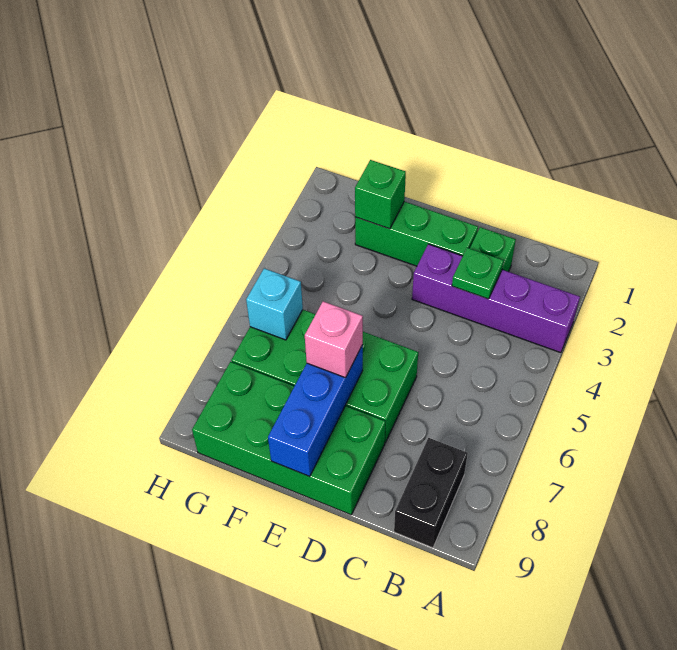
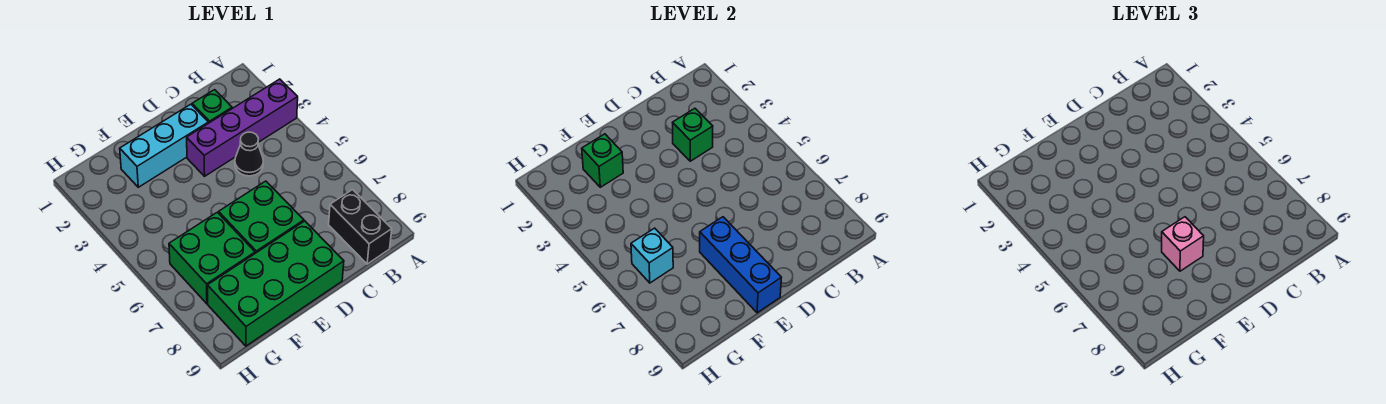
green 1x1 plate [452,248,504,299] -> green 1x1 brick [673,108,713,161]
none -> black 1x1 cone [235,132,263,176]
green 1x3 brick [355,202,478,266] -> cyan 1x3 brick [120,104,208,187]

